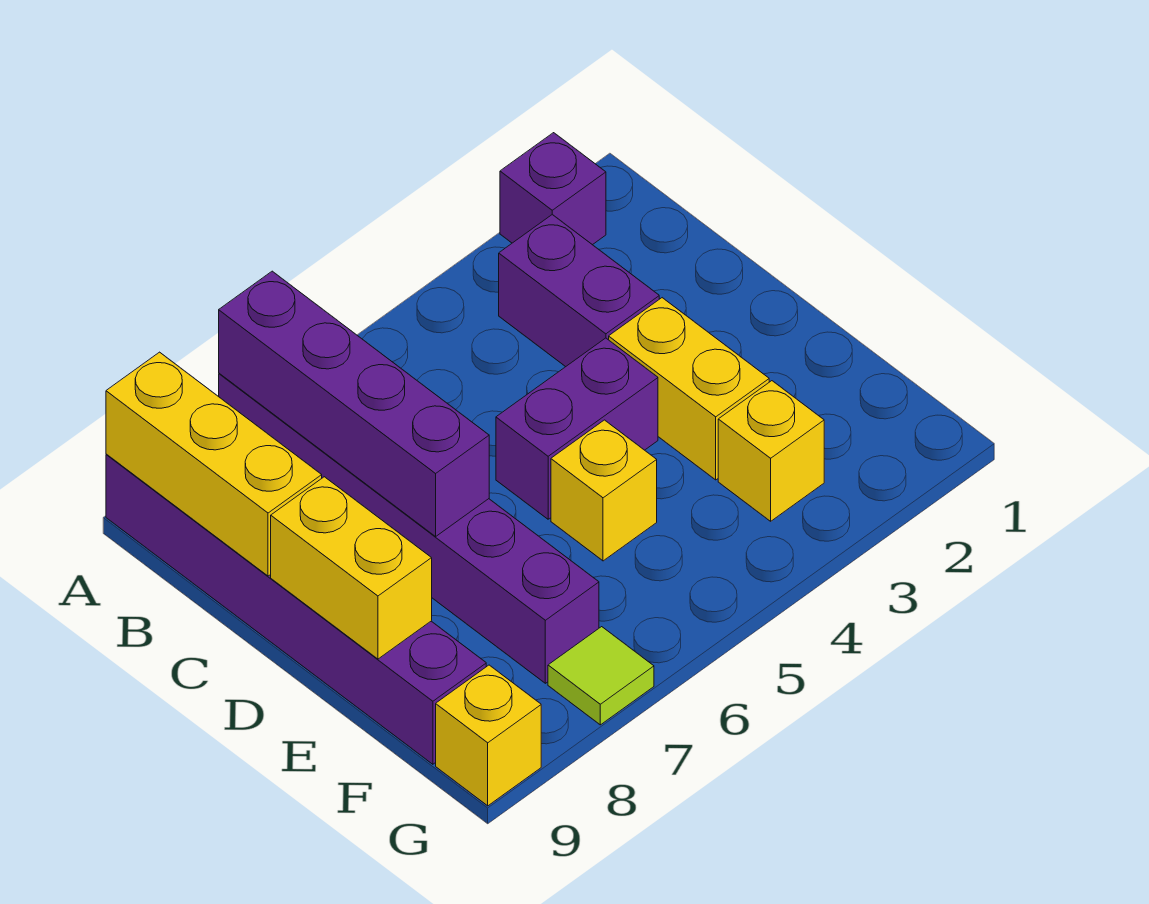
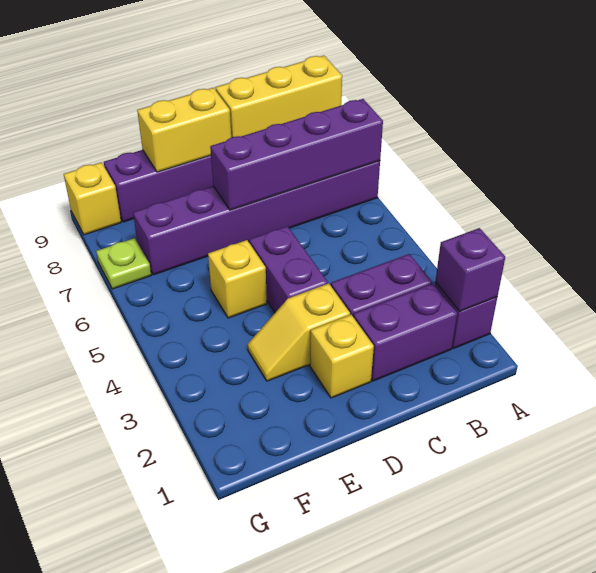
none -> purple 1x1 brick [435,228,505,312]
none -> purple 1x2 brick [353,283,457,381]
yellow 1x2 brick [609,298,769,480] -> yellow 1x2 slope [248,283,350,381]
yellow 1x1 brick [718,381,824,521] -> yellow 1x1 brick moved to [310,315,374,398]
lime 1x1 tile [548,627,654,725] -> lime 1x1 plate [96,238,151,289]

